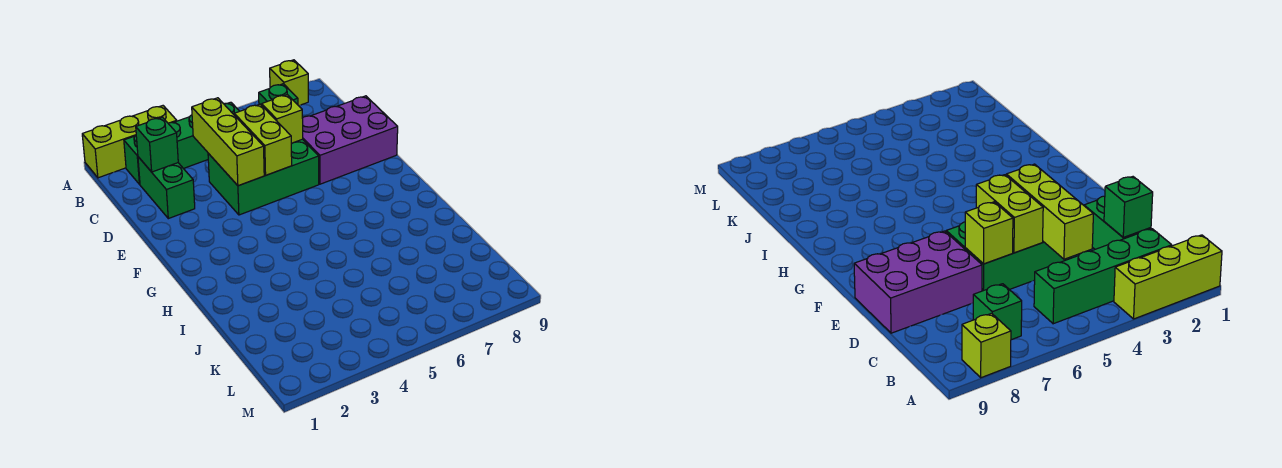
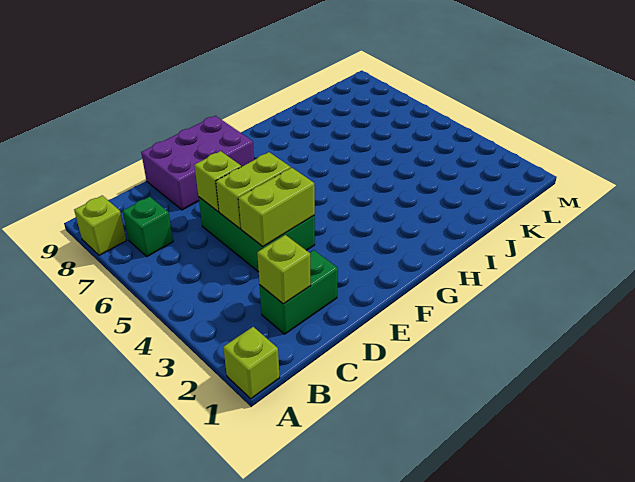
lime 1x3 brick [82,106,177,178] -> lime 1x1 brick [223,327,280,399]
green 1x4 brick [124,102,239,184] -> none
green 1x1 brick [136,117,178,172] -> lime 1x1 brick [257,235,311,304]
lime 1x3 brick [192,98,264,186] -> lime 1x2 brick [238,168,315,247]
purple 2x3 brick [302,96,398,184] -> purple 2x3 brick turned to [141,116,254,210]

